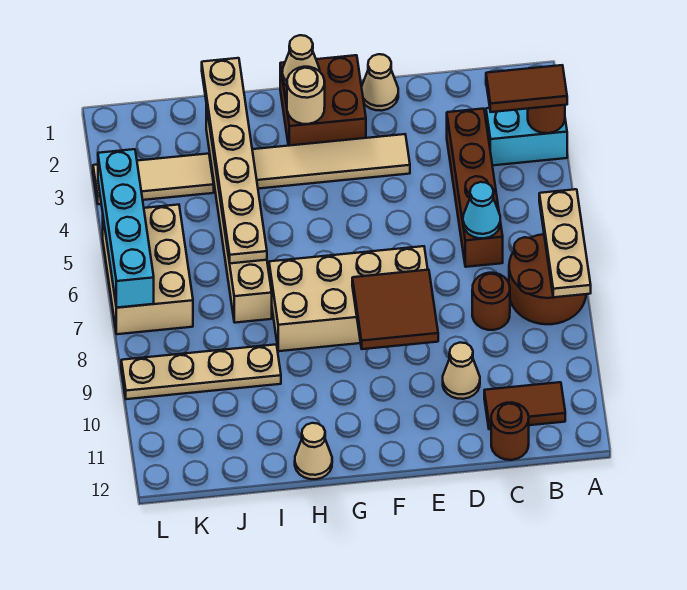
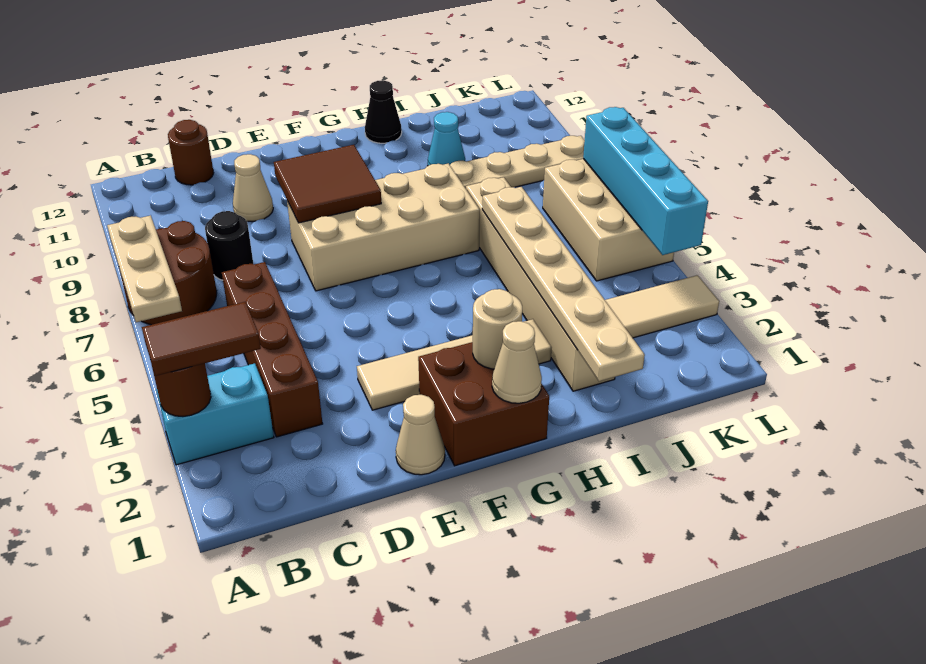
brown 1x2 tile [484,382,565,429] -> none
cyan 1x1 cone [463,182,500,238] -> cyan 1x1 cone moved to [428,112,465,166]
brown 1x1 round brick [472,273,510,330] -> black 1x1 round brick [205,211,253,280]
tan 1x1 cone [295,423,332,479] -> black 1x1 cone [365,80,402,143]

